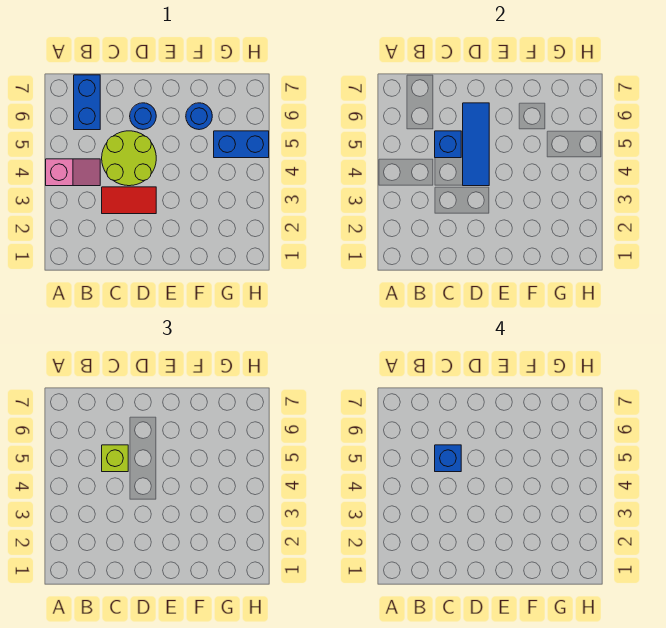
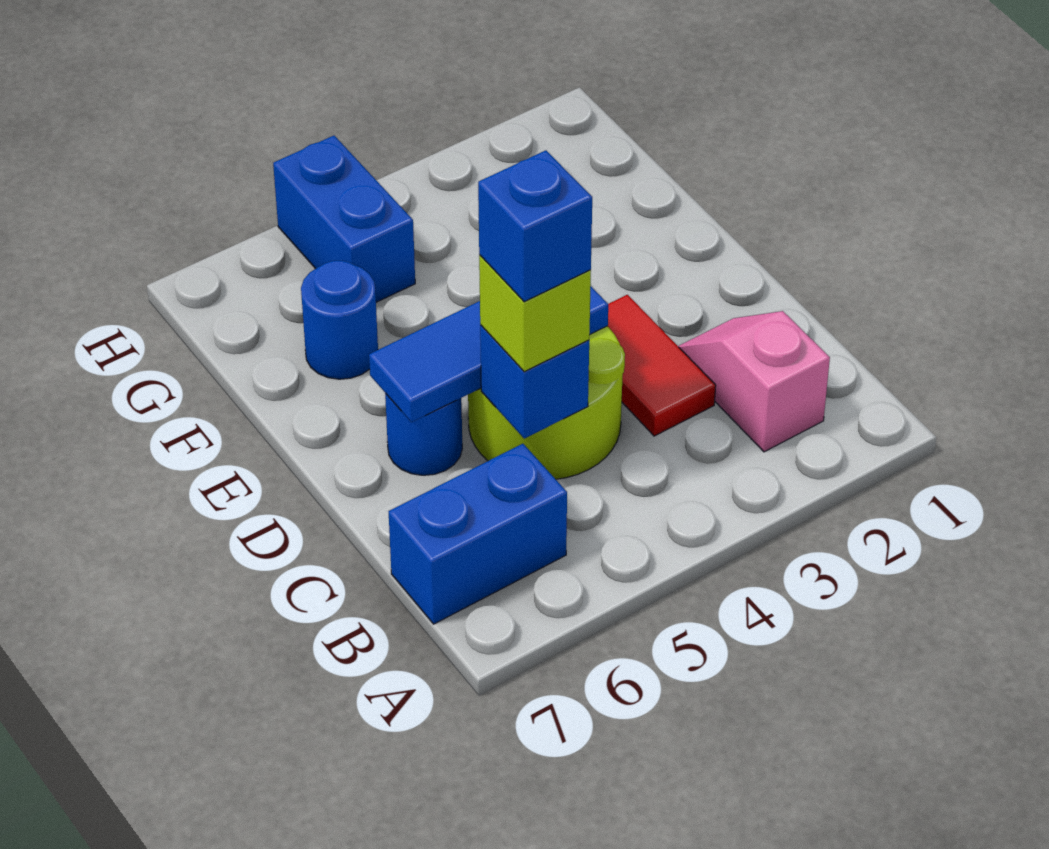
pink 1x2 slope [46,159,100,186] -> pink 1x2 slope moved to [678,311,830,452]

